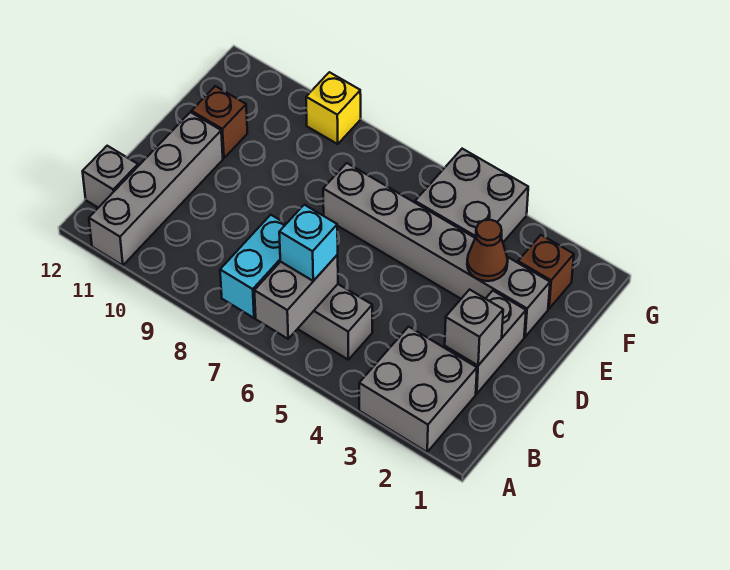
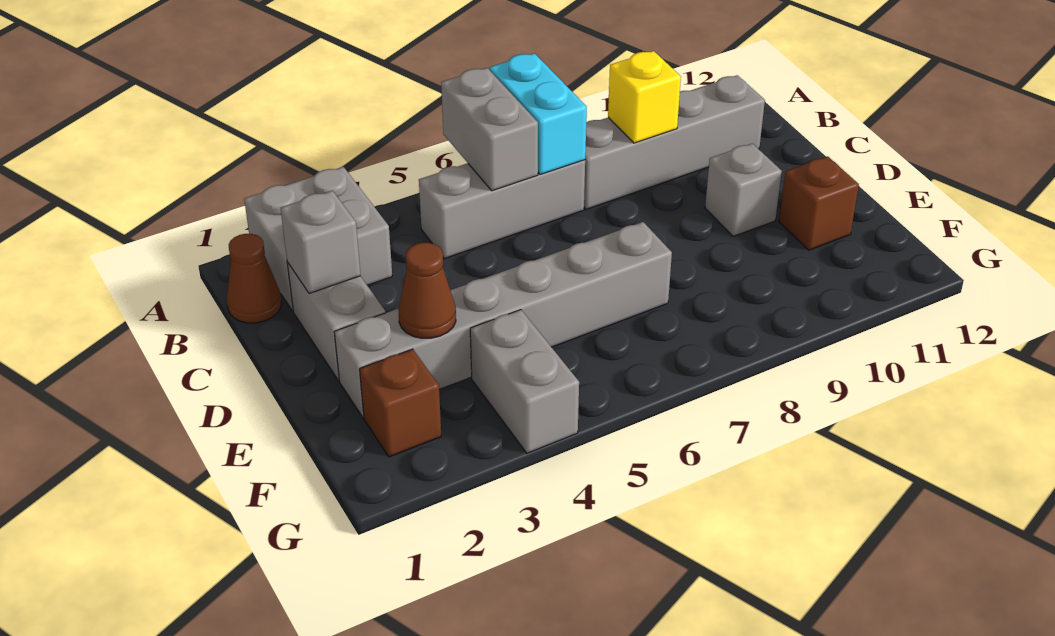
grey 1x4 brick [89,112,223,265] -> grey 1x4 brick turned to [584,75,765,209]
none -> brown 1x1 cone [227,234,282,323]
cyan 1x1 brick [279,205,338,281] -> none
grey 1x1 brick [83,146,138,208] -> grey 1x1 brick moved to [705,143,782,236]
grey 2x2 brick [415,149,528,242] -> grey 1x2 brick [470,310,579,453]
yellow 1x1 brick [306,72,361,144] -> yellow 1x1 brick moved to [608,51,681,143]

